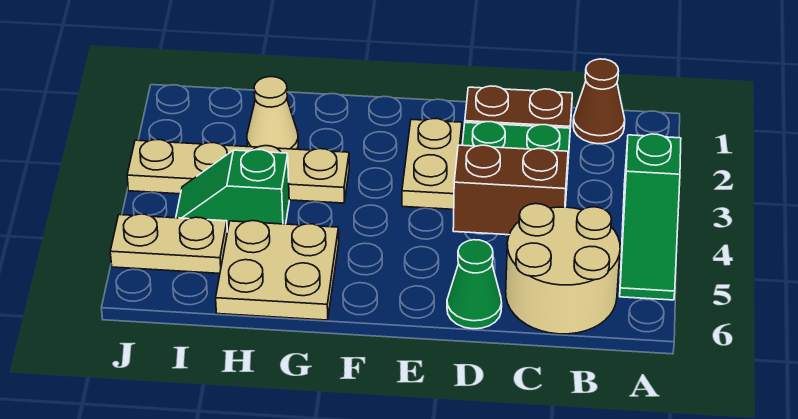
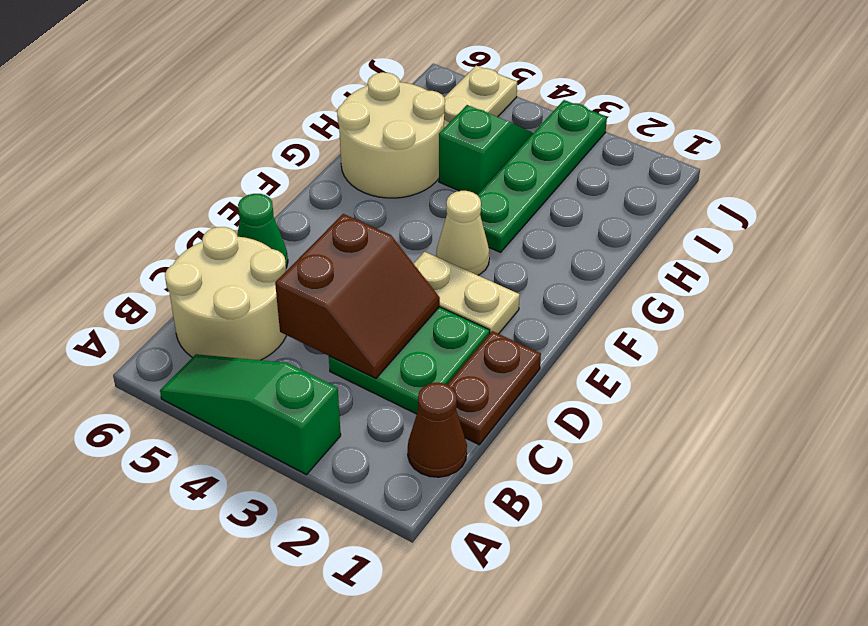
tan 1x4 plate [127,140,349,203] -> green 1x4 plate [477,100,607,252]
tan 2x2 plate [216,221,339,320] -> tan 2x2 round brick [337,72,445,198]
tan 1x1 cone [247,77,298,149] -> tan 1x1 cone moved to [436,191,489,275]

